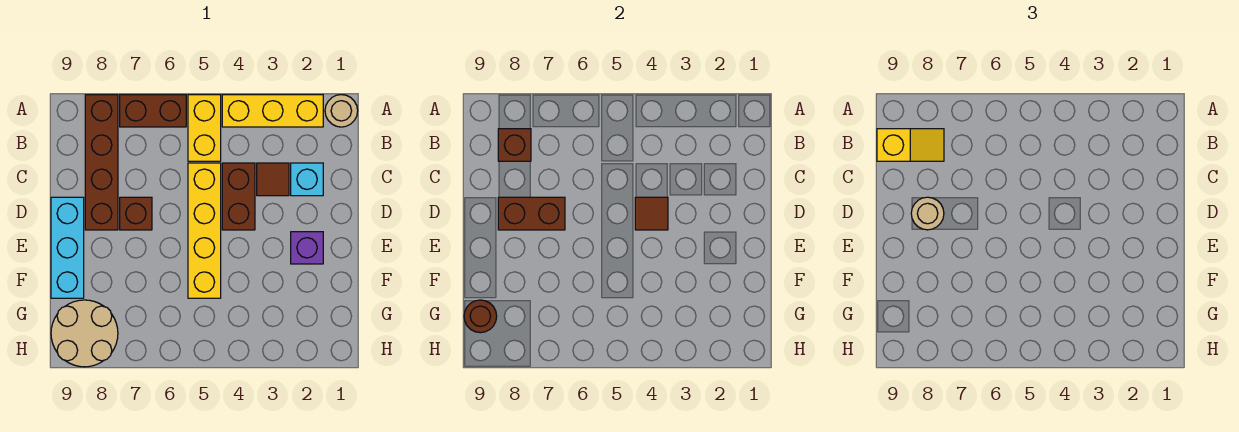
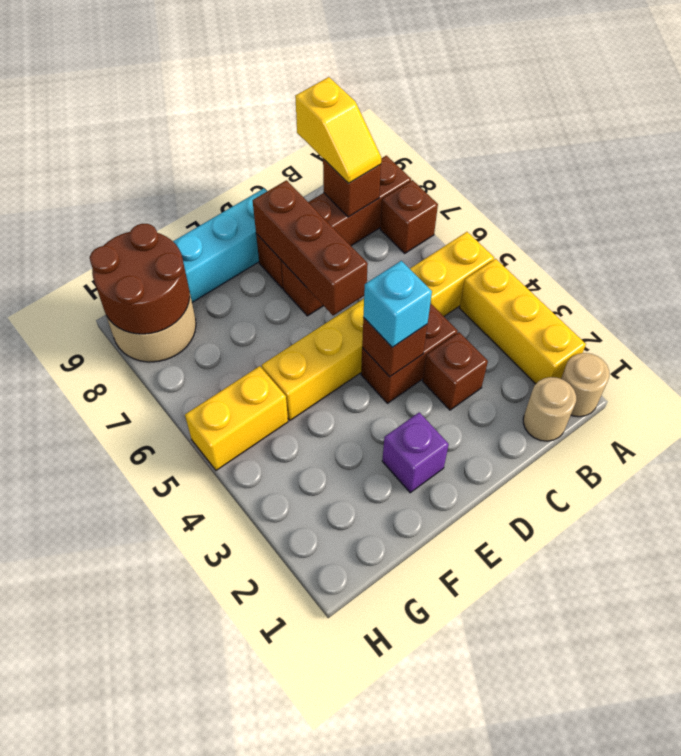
brown 1x2 brick [120,95,186,127] -> brown 1x1 brick [380,180,438,253]
cyan 1x1 brick [291,163,323,196] -> cyan 1x1 brick moved to [363,261,432,347]
brown 1x1 tile [257,163,289,196] -> brown 1x1 brick [423,332,488,410]
brown 1x1 tile [635,197,668,230] -> brown 1x1 brick [362,318,427,377]
brown 1x2 brick [498,197,565,230] -> brown 1x3 brick [253,180,368,316]
tan 1x1 round brick [911,197,944,230] -> tan 1x1 round brick moved to [523,377,576,441]
none -> yellow 1x2 brick [185,366,288,470]
brown 1x1 round brick [464,300,497,333] -> brown 2x2 round brick [90,224,190,334]

